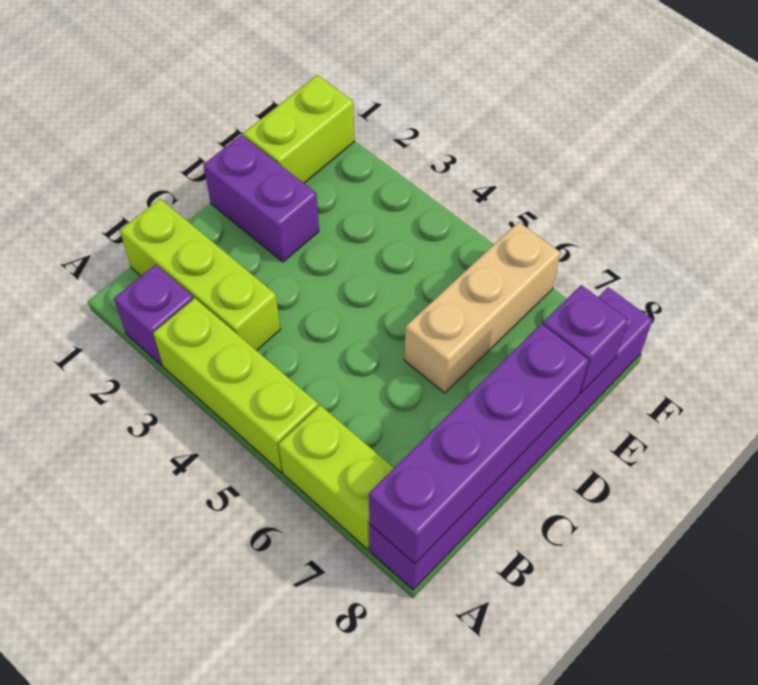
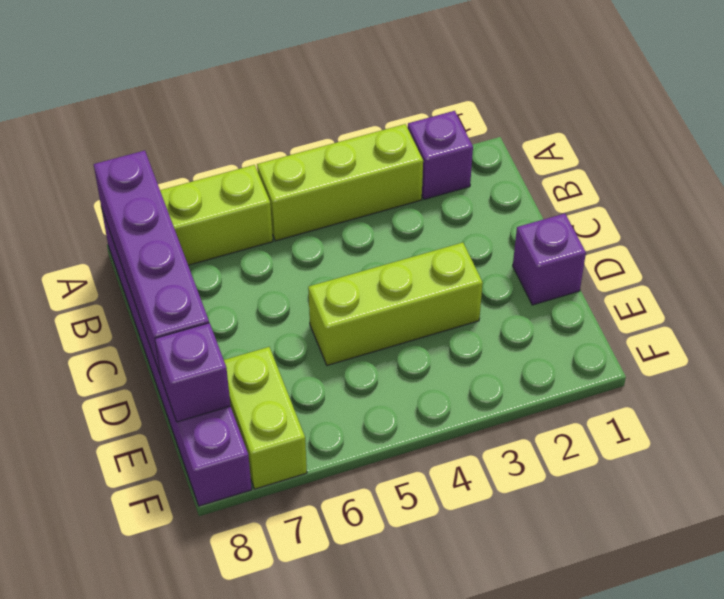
lime 1x3 brick [120,199,280,351] -> lime 1x3 brick moved to [308,243,483,365]
purple 1x2 brick [203,135,319,262] -> purple 1x1 brick [513,213,586,305]
tan 1x3 brick [404,222,560,393] -> none
lime 1x2 brick [243,75,354,183] -> lime 1x2 brick moved to [224,347,307,489]

